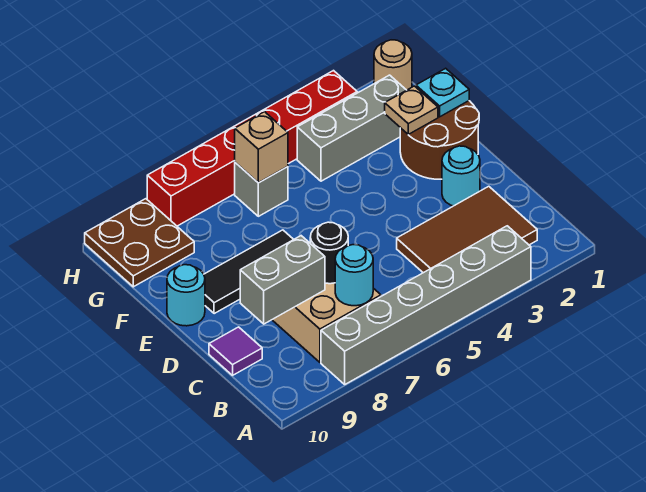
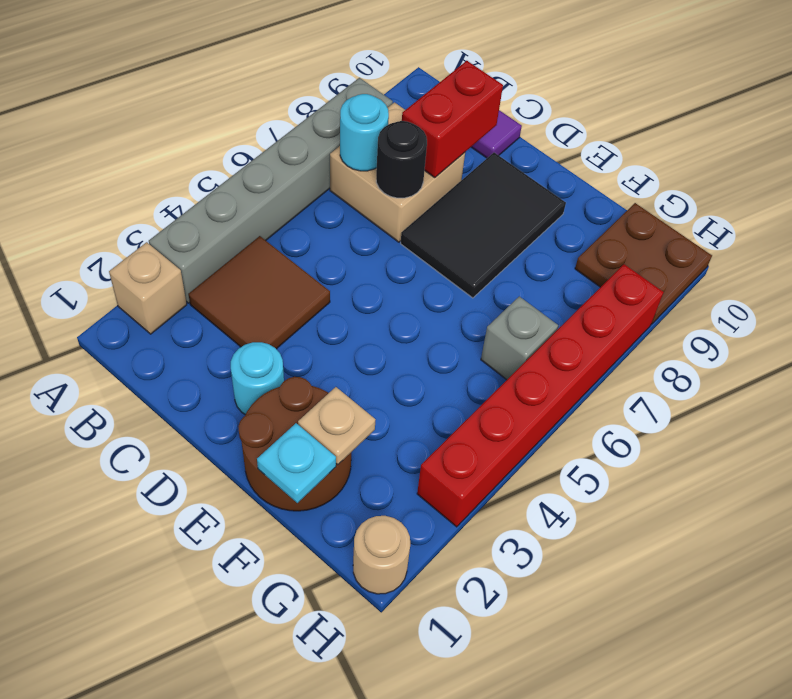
brown 2x3 tile [397,186,537,273] -> brown 2x2 tile [188,236,330,349]
grey 1x2 brick [240,236,325,324] -> red 1x2 brick [402,61,503,178]
black 1x3 tile [204,230,294,314] -> black 2x3 tile [401,153,566,298]
cyan 1x1 round brick [167,265,205,326] -> none
grey 1x3 brick [297,75,406,181] -> none
tan 1x1 brick [235,112,288,183] -> tan 1x1 brick moved to [109,242,187,334]

